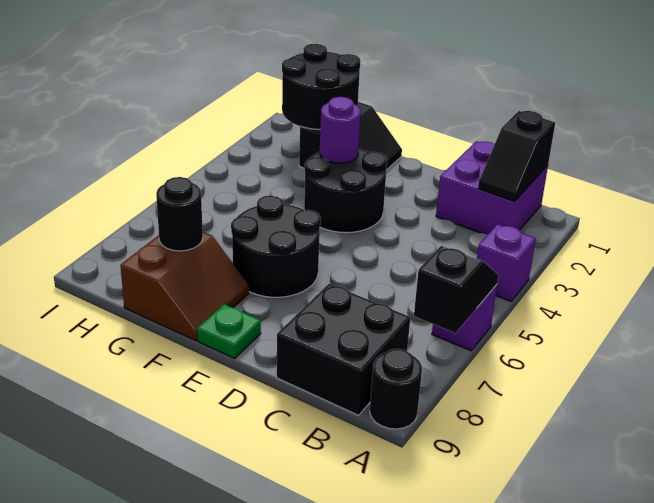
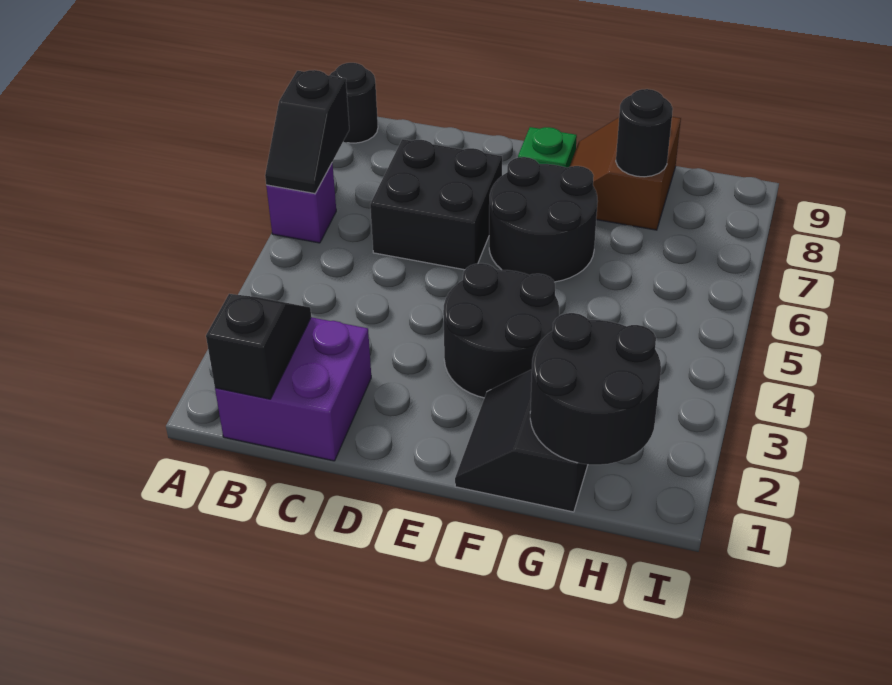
purple 1x1 brick [477,224,536,301] -> none
black 2x2 brick [277,284,410,415] -> black 2x2 brick moved to [370,139,502,270]
purple 1x1 round brick [320,97,361,163] -> none

